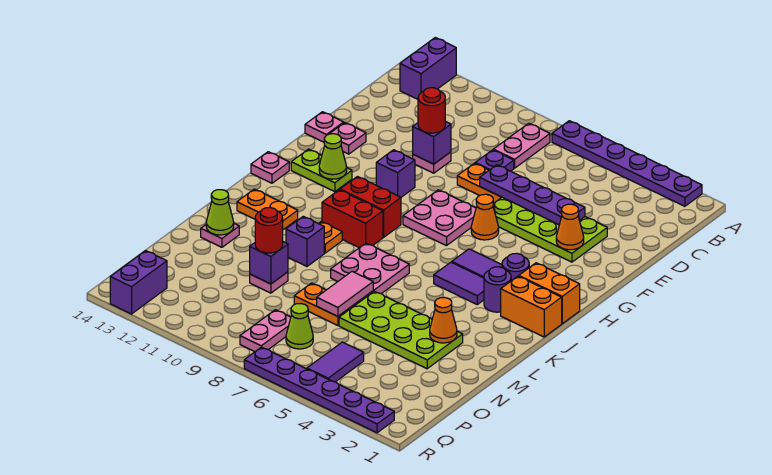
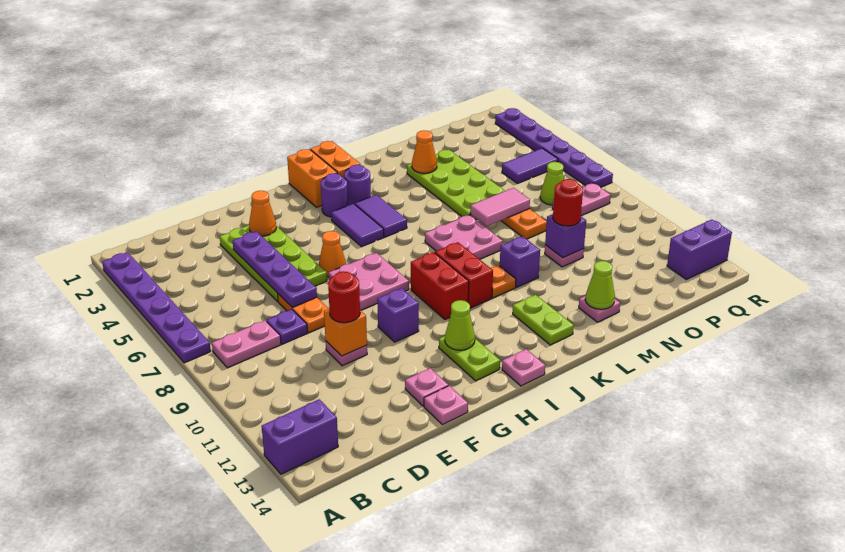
purple 1x1 brick [413,121,451,164] -> orange 1x1 brick [324,309,367,356]
orange 1x2 plate [237,189,298,230] -> lime 1x2 plate [513,295,574,345]

